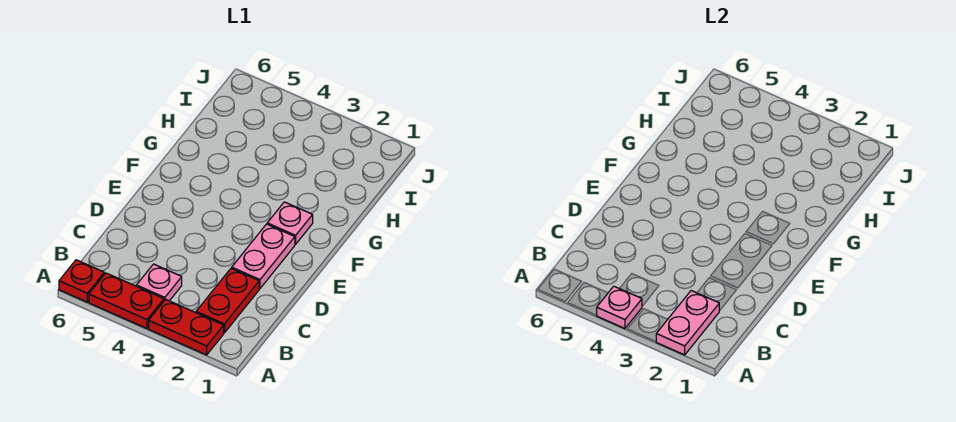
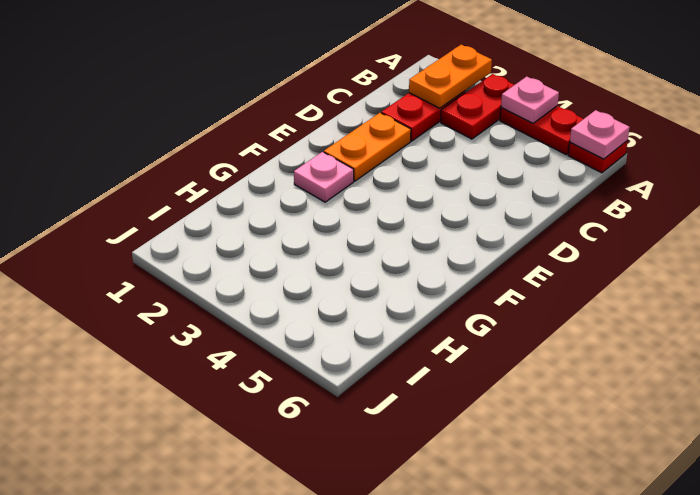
red 1x2 plate [149,299,224,355] -> red 1x2 plate turned to [441,74,514,139]
pink 1x2 plate [656,291,719,355] -> orange 1x2 plate [409,45,492,108]
pink 1x1 plate [136,264,182,301] -> pink 1x1 plate moved to [570,110,630,159]
pink 1x2 plate [232,224,295,288] -> orange 1x2 plate [324,113,411,181]

